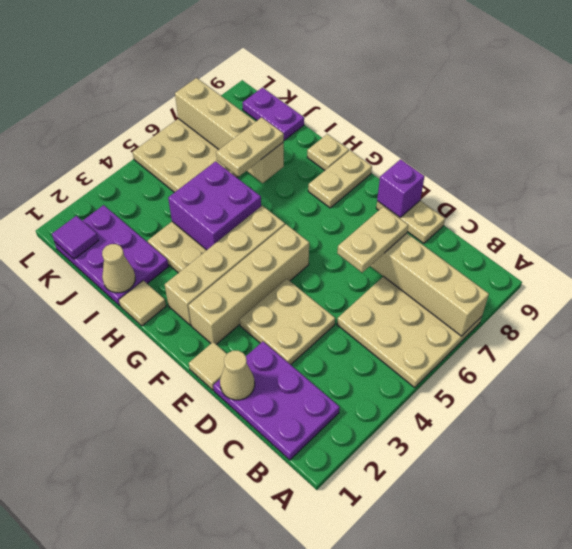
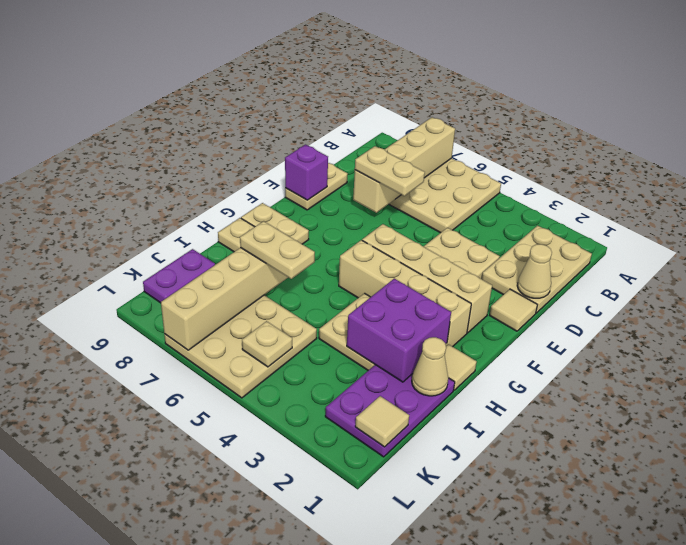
purple 2x3 plate [213,342,340,460] -> tan 2x3 plate [482,226,592,313]
purple 2x2 brick [168,161,261,250] -> purple 2x2 brick moved to [347,279,451,382]
purple 1x1 tile [52,216,99,259] -> tan 1x1 tile [355,396,409,447]
none -> tan 1x1 plate [242,321,292,367]

